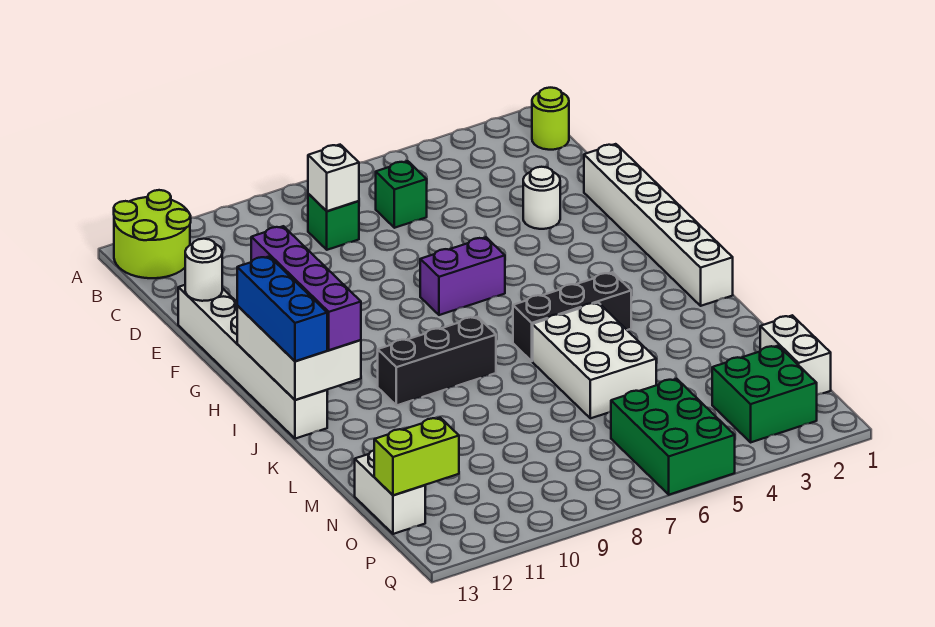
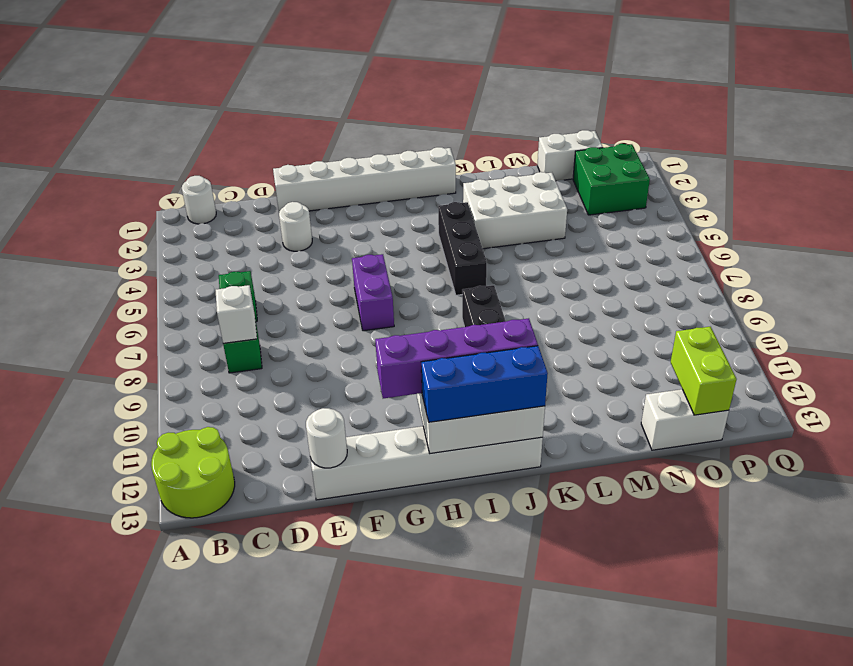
lime 1x1 round brick [532,88,569,150] -> white 1x1 round brick [182,176,216,224]
white 2x3 brick [533,303,656,418] -> white 2x3 brick moved to [463,172,567,249]
green 2x3 brick [611,379,735,495] -> none

